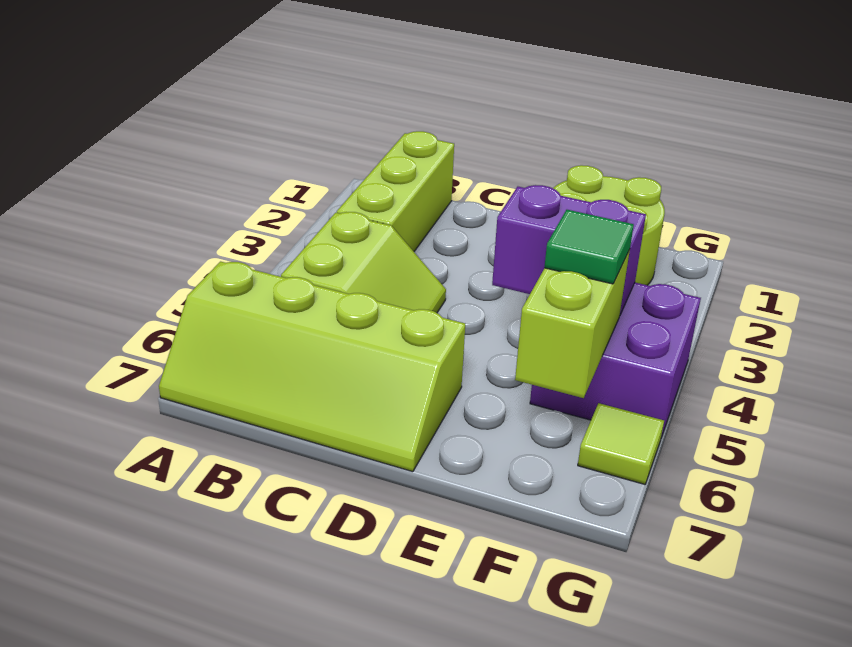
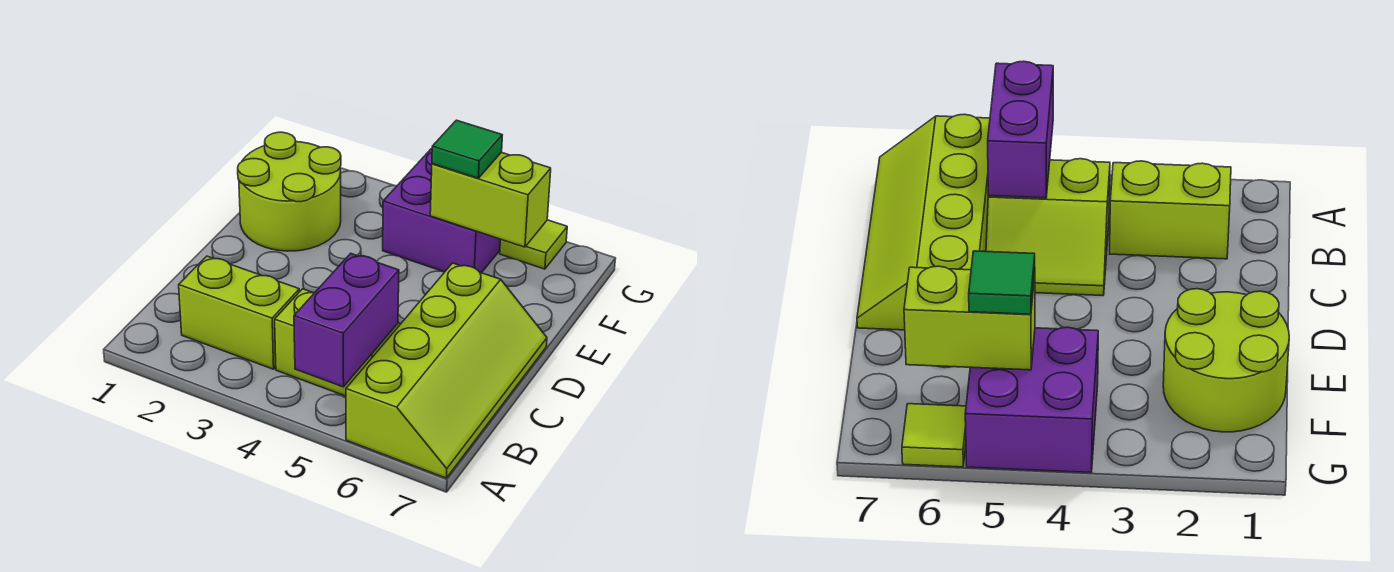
lime 1x3 brick [337,131,454,251] -> lime 1x2 brick [179,256,299,369]
purple 1x2 brick [492,185,646,314] -> purple 1x2 brick moved to [294,253,399,387]

